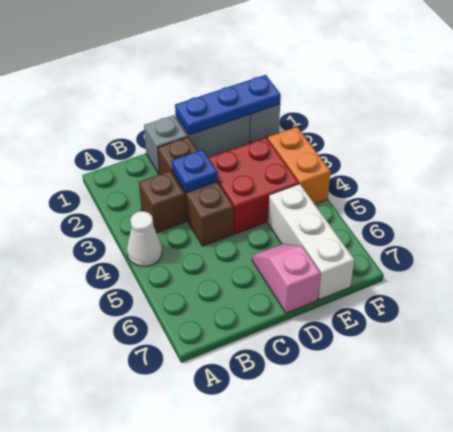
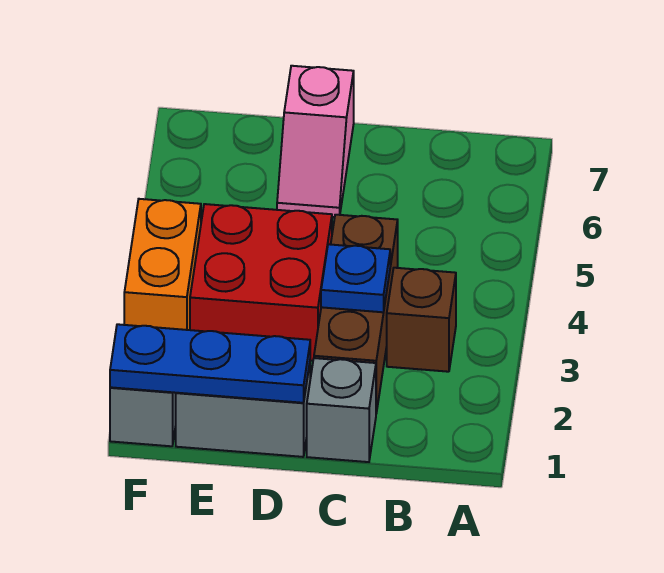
white 1x1 cone [127,211,162,267] -> none
white 1x3 brick [268,184,354,300] -> none

